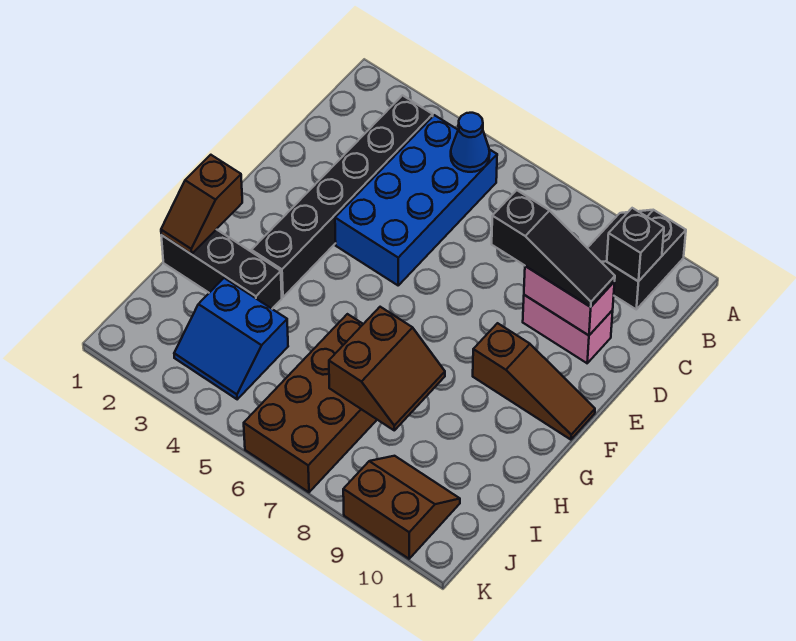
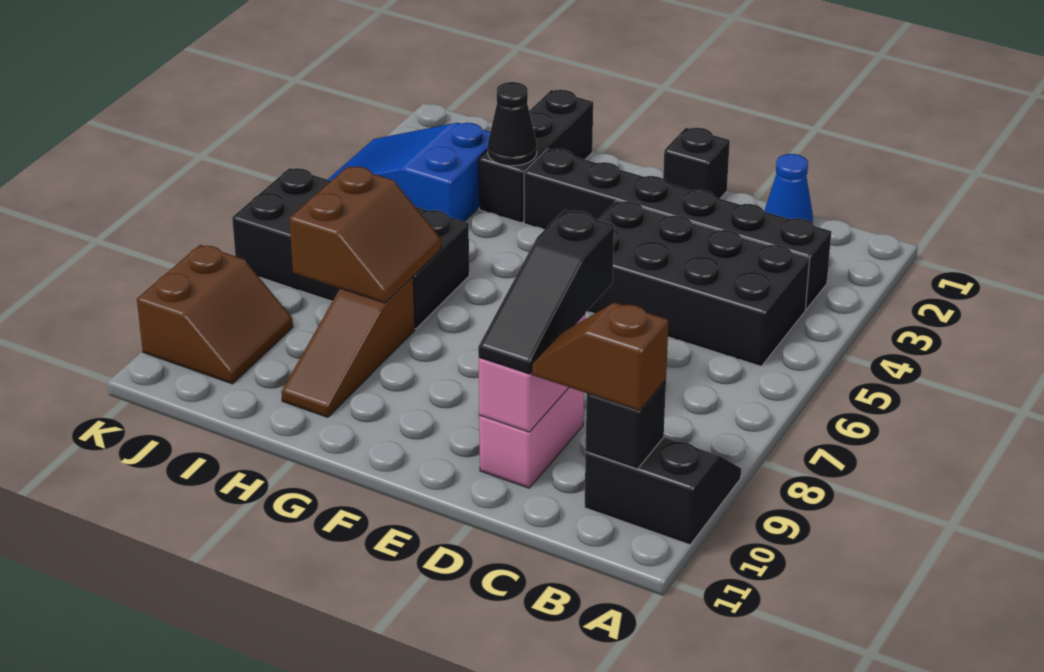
blue 2x4 brick [335,115,497,285] -> black 2x4 brick [588,201,810,366]
blue 1x1 cone [451,113,490,172] -> blue 1x1 cone moved to [764,154,813,223]
none -> black 1x1 brick [663,128,730,199]
brown 1x3 slope [473,323,595,440] -> brown 1x3 slope moved to [281,277,415,417]
brown 1x2 slope [161,155,242,254] -> brown 1x2 slope moved to [532,303,669,411]
none -> black 1x1 cone [488,82,537,166]
brown 2x4 brick [244,314,377,492] -> black 2x4 brick [232,168,469,329]
brown 2x2 slope [329,307,445,430] -> brown 2x2 slope turned to [289,166,441,303]
blue 2x2 slope [174,278,288,399] -> blue 2x3 slope [328,123,490,222]

